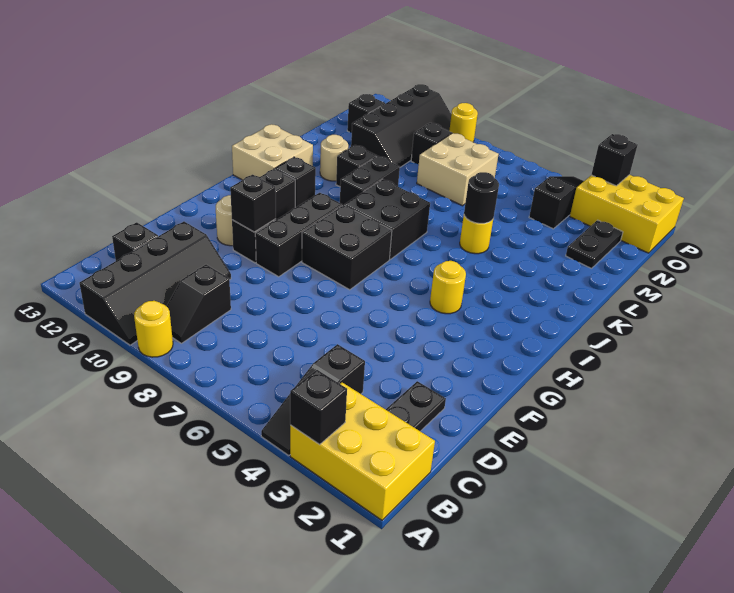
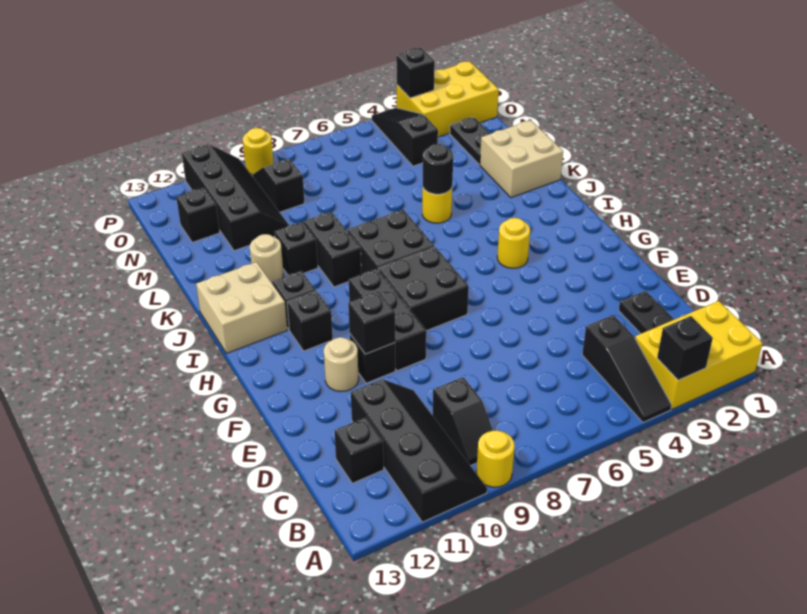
tan 2x2 brick [417,133,499,206] -> tan 2x2 brick moved to [480,120,563,198]

